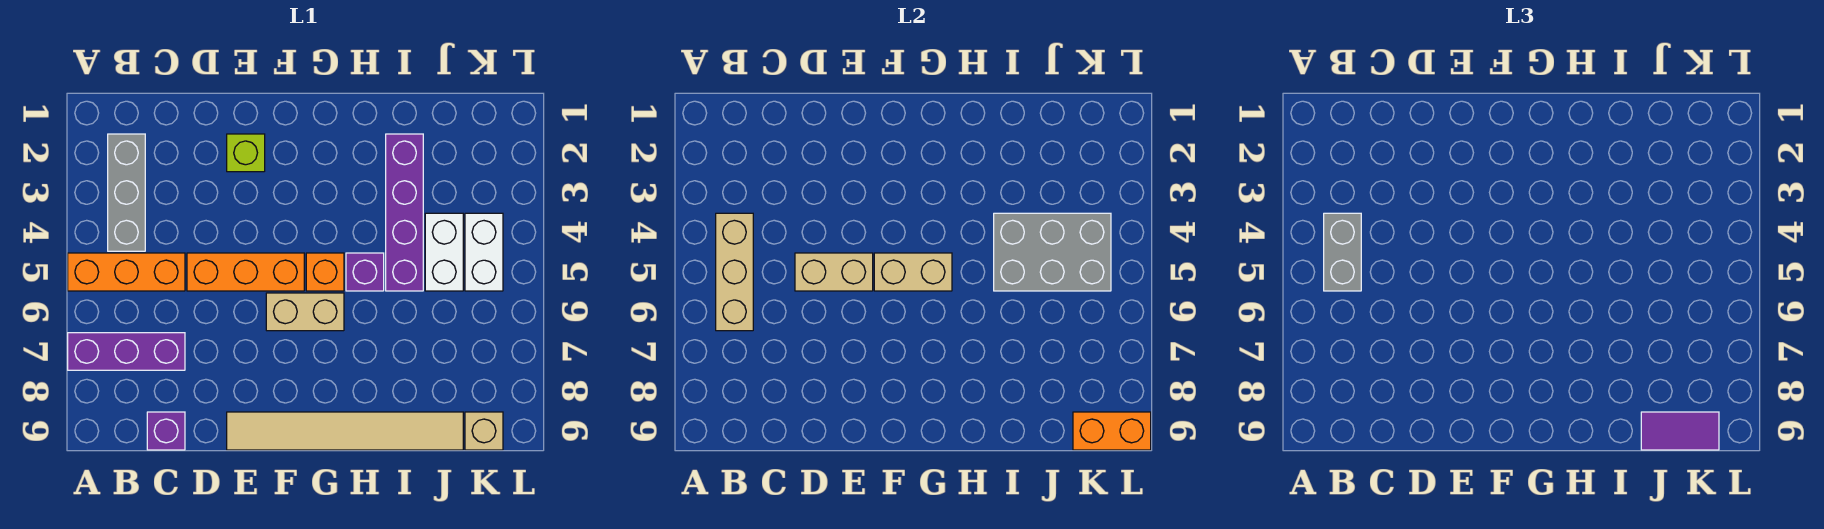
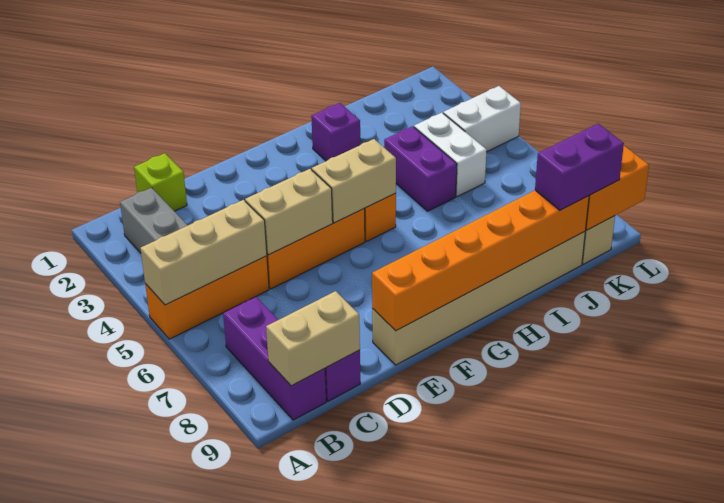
purple 1x3 brick [68,333,185,370] -> purple 1x3 brick turned to [223,297,326,420]
tan 1x3 brick [716,213,753,331] -> tan 1x3 brick turned to [140,200,267,305]
grey 1x2 brick [1324,213,1361,291] -> none
lime 1x1 brick [227,134,265,172] -> lime 1x1 brick moved to [134,153,187,211]
tan 1x6 tile [227,412,463,450] -> tan 1x6 brick [372,232,585,365]
none -> orange 1x6 brick [372,190,589,331]
tan 1x2 brick [266,293,344,331] -> tan 1x2 brick moved to [266,291,360,386]
purple 1x1 brick [346,253,384,291] -> purple 1x1 brick moved to [311,103,360,161]
purple 1x4 brick [386,134,423,291] -> purple 1x2 brick [384,126,457,211]
grey 2x3 brick [994,213,1111,291] -> none
purple 1x2 tile [1641,412,1719,450] -> purple 1x2 brick [535,124,624,210]
white 1x2 brick [465,213,503,291] -> white 1x2 brick turned to [443,86,521,152]

